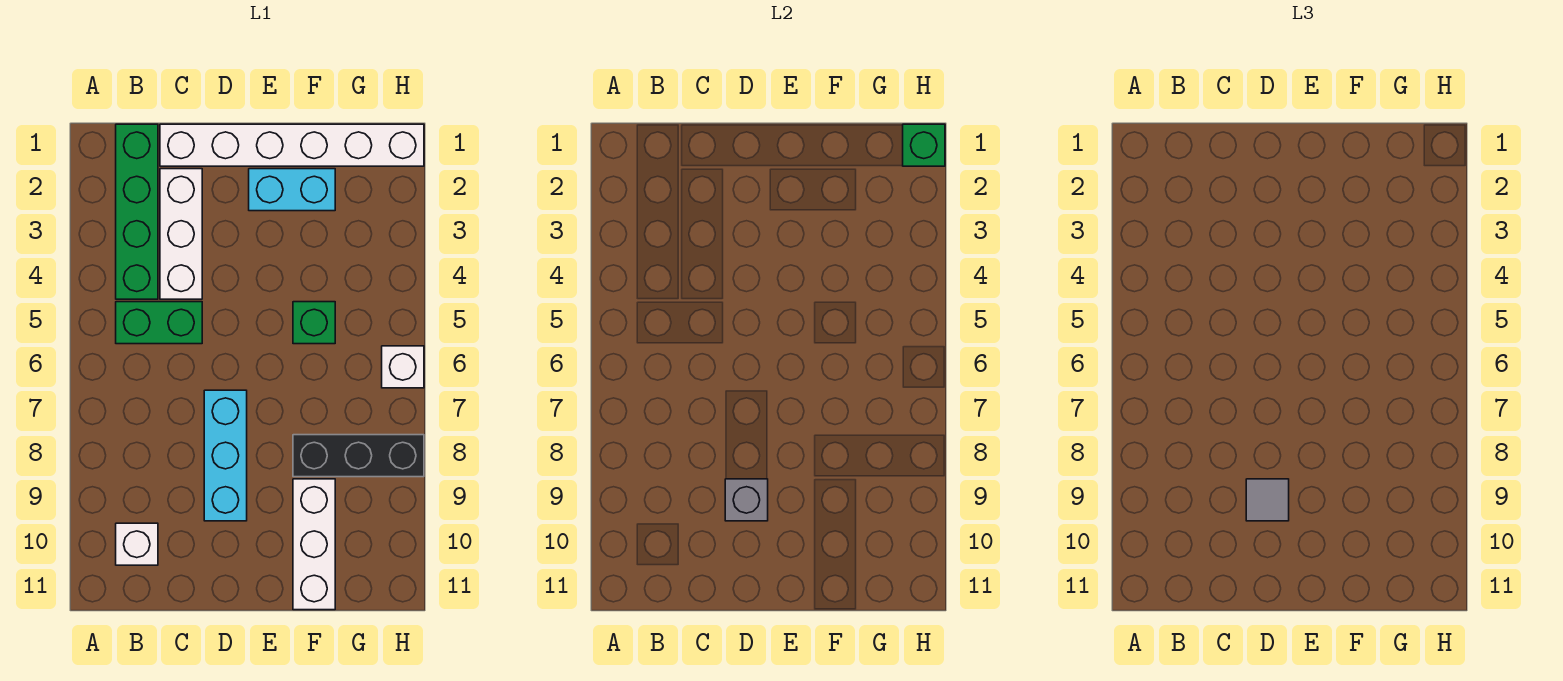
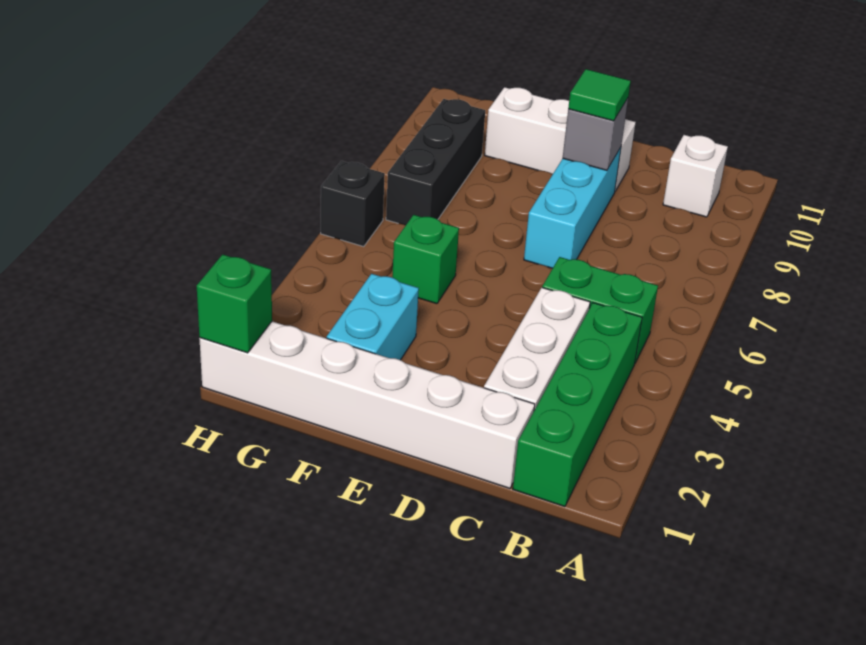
grey 1x1 tile [1246,479,1289,521] -> green 1x1 tile [568,69,631,121]
cyan 1x2 brick [249,169,335,211] -> cyan 1x2 brick turned to [327,274,419,360]
black 1x3 brick [293,435,424,477] -> black 1x3 brick turned to [386,99,485,225]
white 1x3 brick [293,479,335,610] -> white 1x3 brick turned to [485,87,636,191]
white 1x1 brick [382,346,424,388] -> black 1x1 brick [321,161,385,246]

